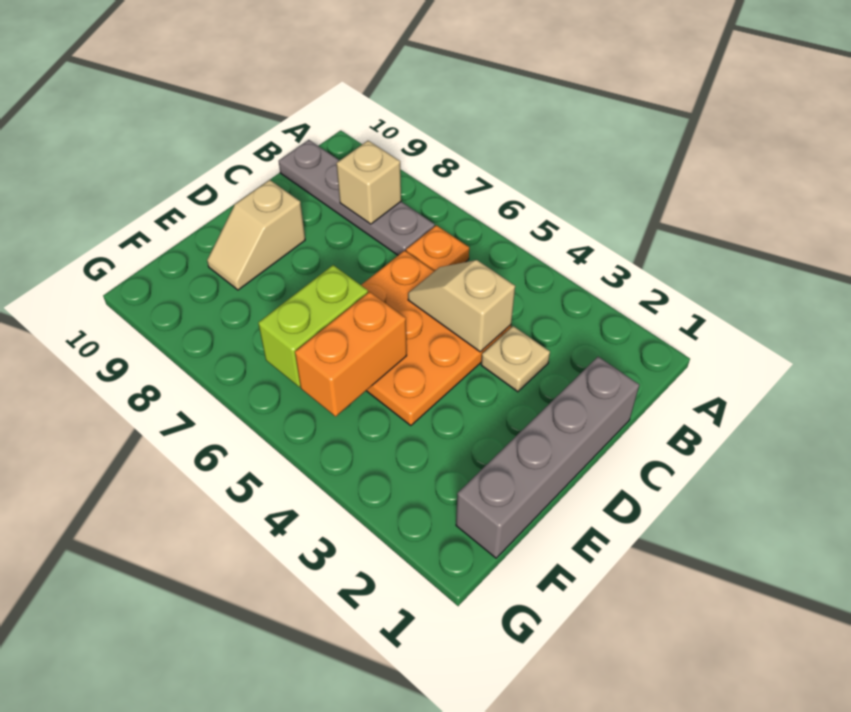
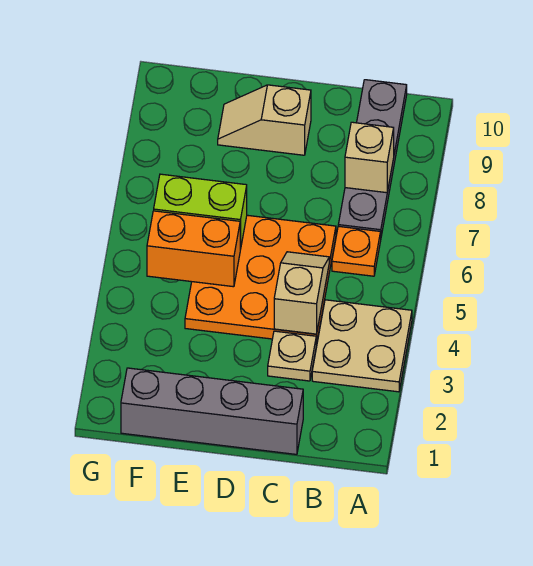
none -> tan 2x2 plate [312,300,412,392]

